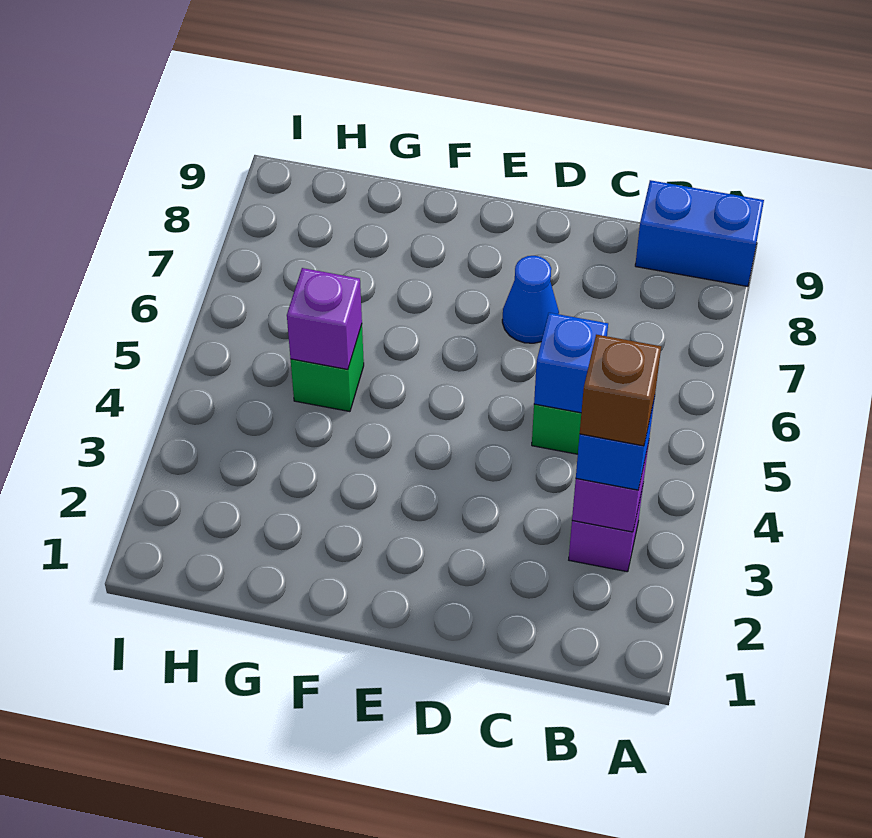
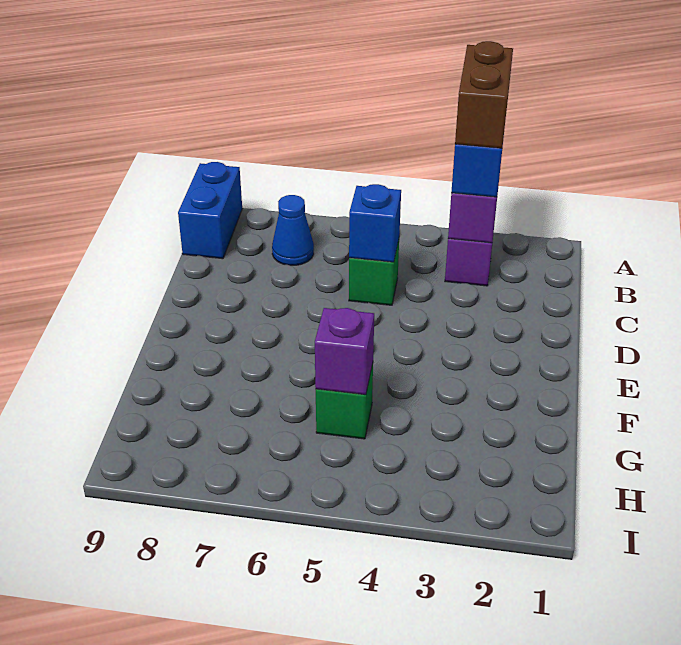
brown 1x1 brick [580,335,661,446] -> brown 1x2 brick [455,41,513,148]
blue 1x1 cone [502,256,559,343] -> blue 1x1 cone moved to [272,195,314,265]

